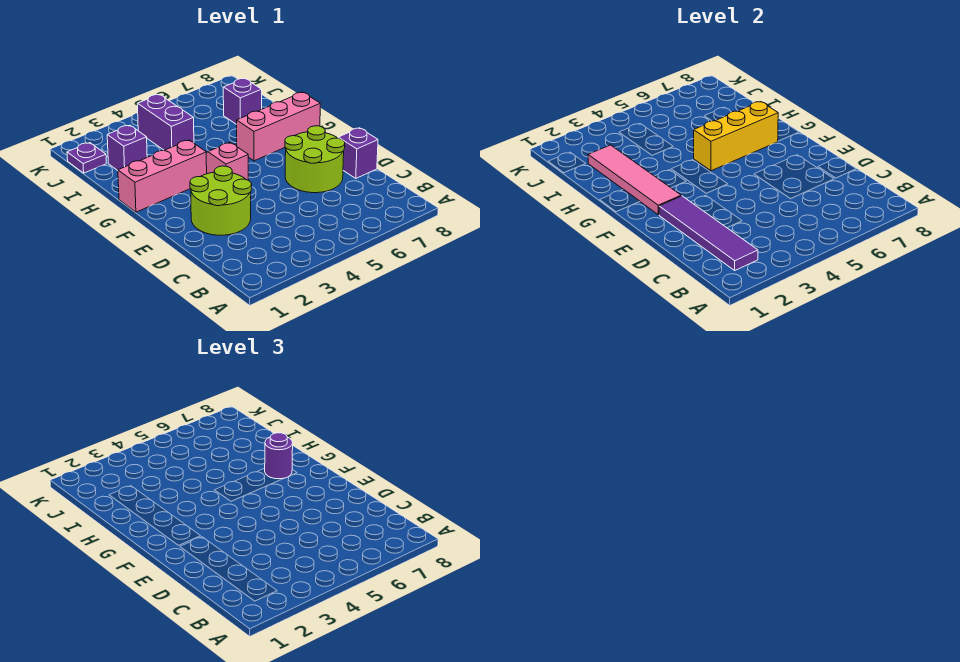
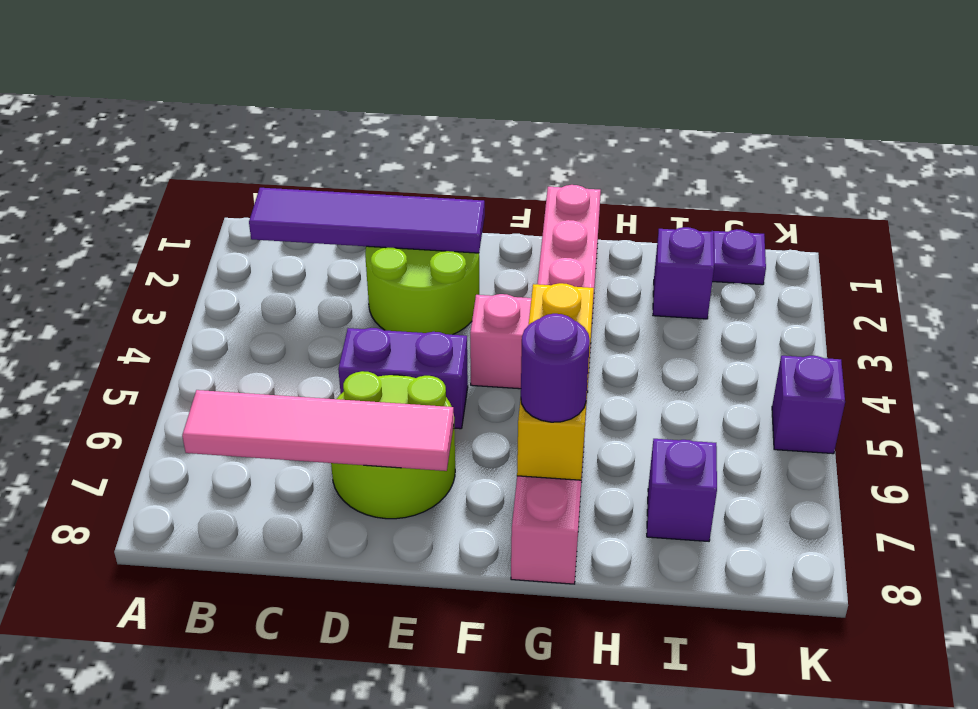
purple 1x1 brick [338,128,378,178] -> purple 1x1 brick moved to [772,356,845,454]
pink 1x4 tile [588,145,681,215] -> pink 1x4 tile moved to [182,390,454,471]
purple 1x2 brick [137,94,194,150] -> purple 1x2 brick moved to [338,328,468,429]

